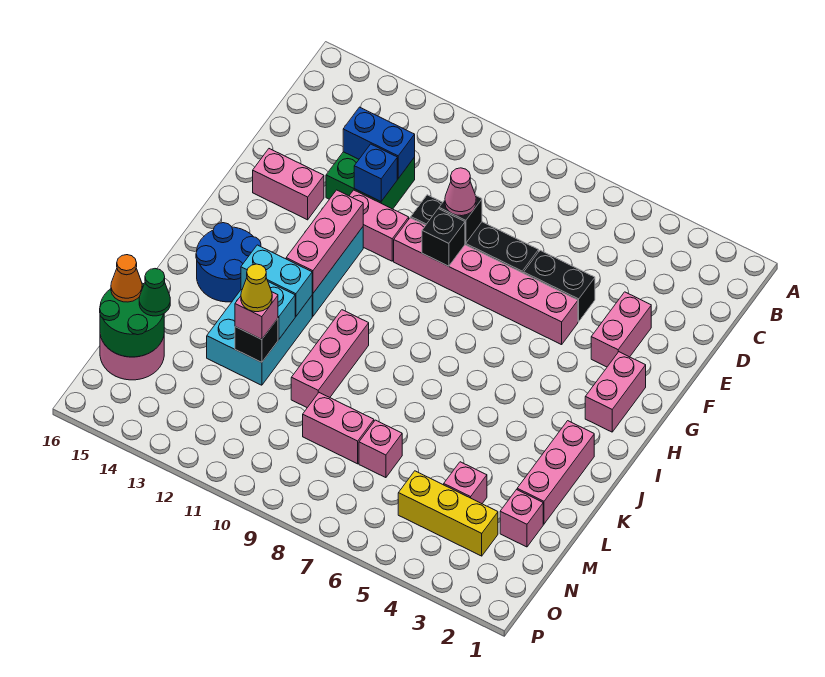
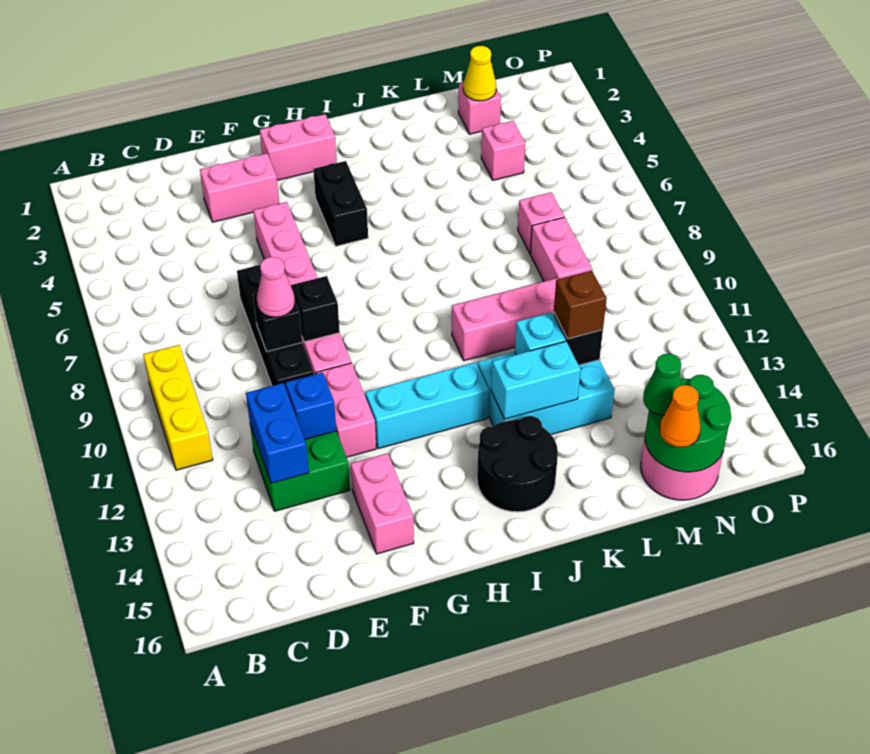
black 1x2 brick [524,250,595,322] -> black 1x2 brick moved to [313,161,368,246]
pink 1x3 brick [286,190,363,294] -> none
blue 2x2 round brick [196,223,261,302] -> black 2x2 round brick [477,416,558,512]
pink 1x3 brick [517,421,594,524] -> none
cyan 1x2 brick [241,245,312,316] -> cyan 1x2 brick turned to [491,341,581,419]
pink 1x1 brick [235,292,278,339] -> brown 1x1 brick [554,271,607,339]
yellow 1x1 cone [241,264,272,312] -> yellow 1x1 cone moved to [463,46,496,101]
yellow 1x3 brick [398,471,498,556] -> yellow 1x3 brick moved to [143,345,213,470]

